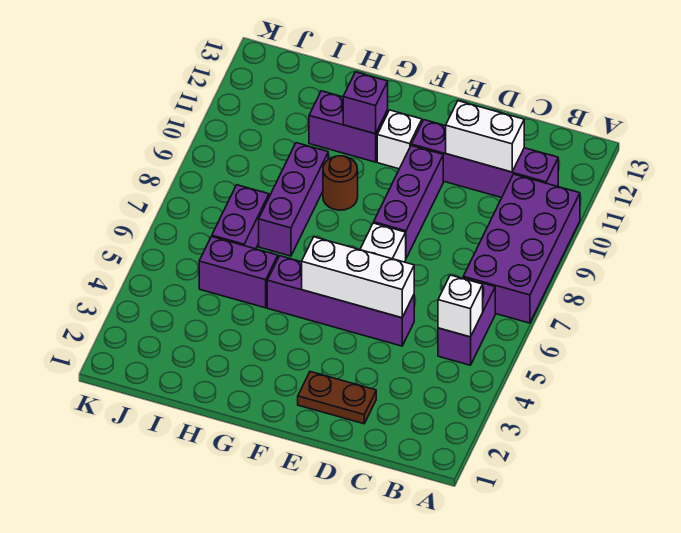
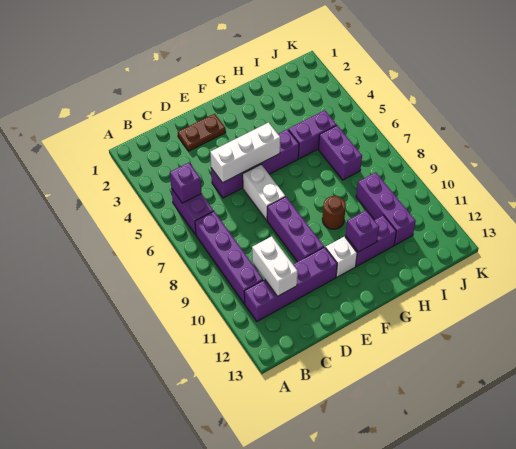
purple 2x4 brick [463,174,580,323] -> purple 1x4 brick [195,211,263,304]
white 1x1 brick [438,275,483,337] -> purple 1x1 brick [170,163,202,203]
white 1x2 brick [446,101,524,172] -> white 1x2 brick turned to [252,236,298,296]
purple 1x3 brick [259,143,328,256] -> purple 1x3 brick moved to [356,172,416,245]

